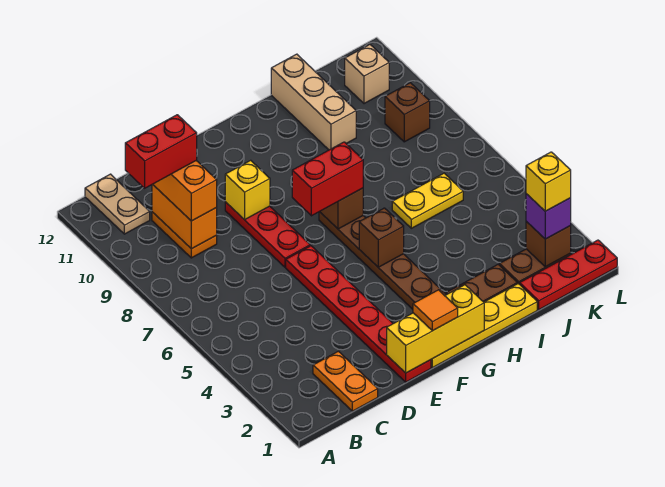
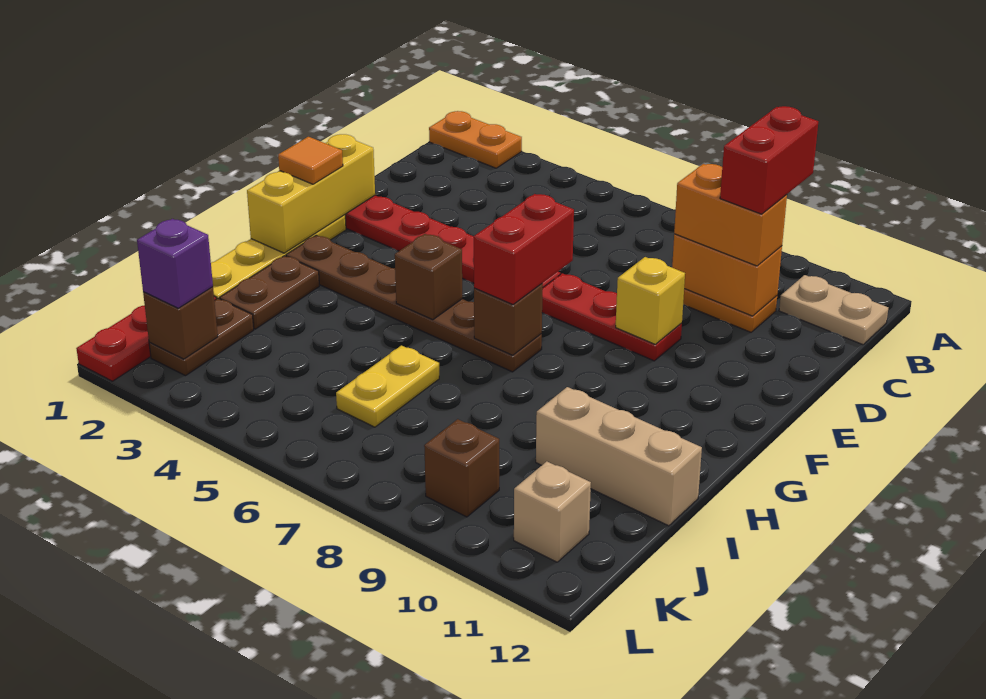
orange 1x2 plate [313,351,378,411] -> orange 1x2 plate moved to [429,111,522,168]
yellow 1x1 brick [526,152,571,211] -> none

